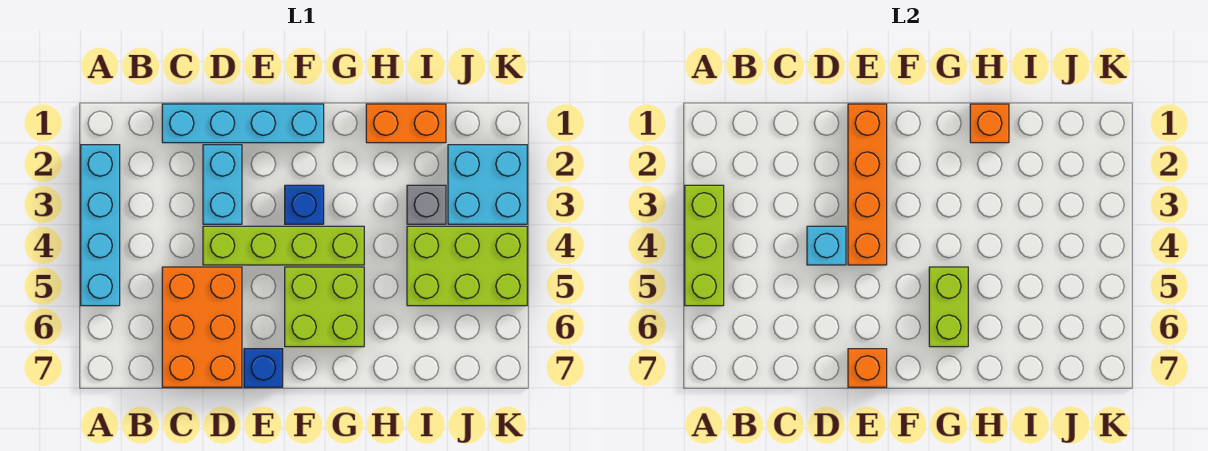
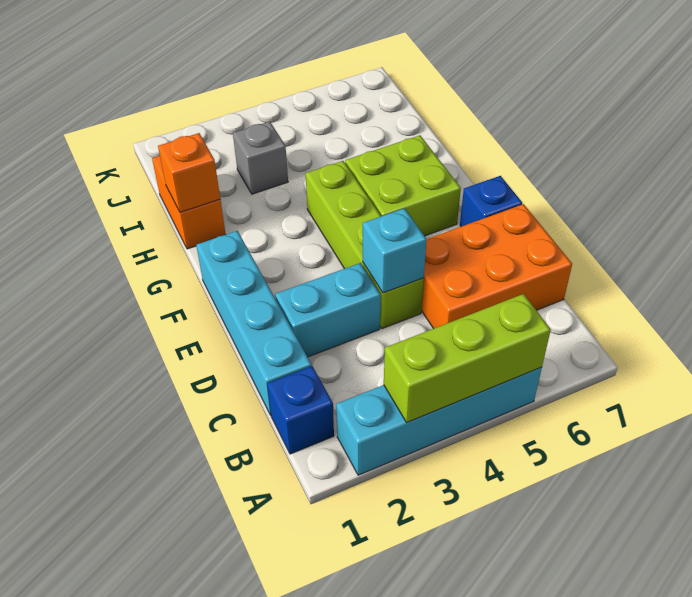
orange 1x4 brick [848,104,887,265] -> none
orange 1x1 brick [848,349,887,387] -> none
blue 1x1 brick [285,185,324,224] -> blue 1x1 brick moved to [267,366,334,454]
lime 1x2 brick [929,267,968,347] -> none
lime 2x3 brick [407,226,527,306] -> none
cyan 2x2 brick [448,145,527,224] -> none

